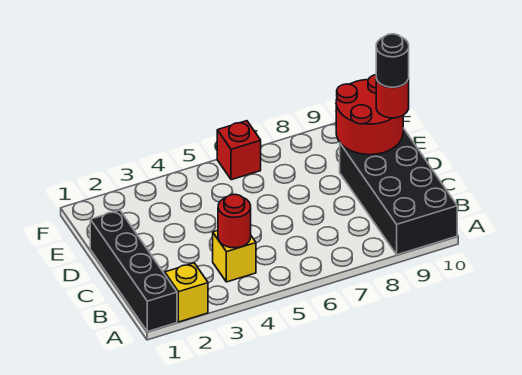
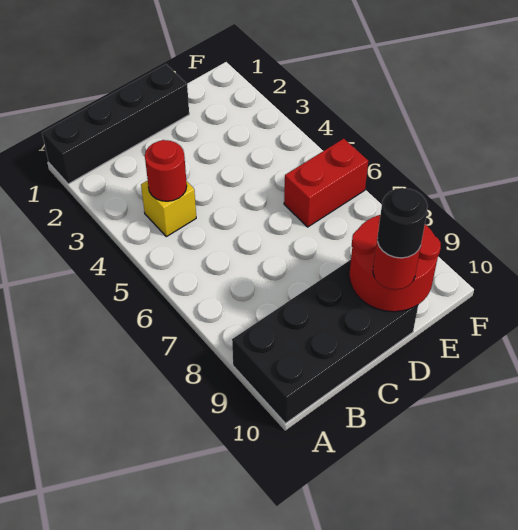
yellow 1x1 brick [165,263,208,322] -> none
red 1x1 brick [217,121,261,180] -> red 1x2 brick [284,139,368,227]

